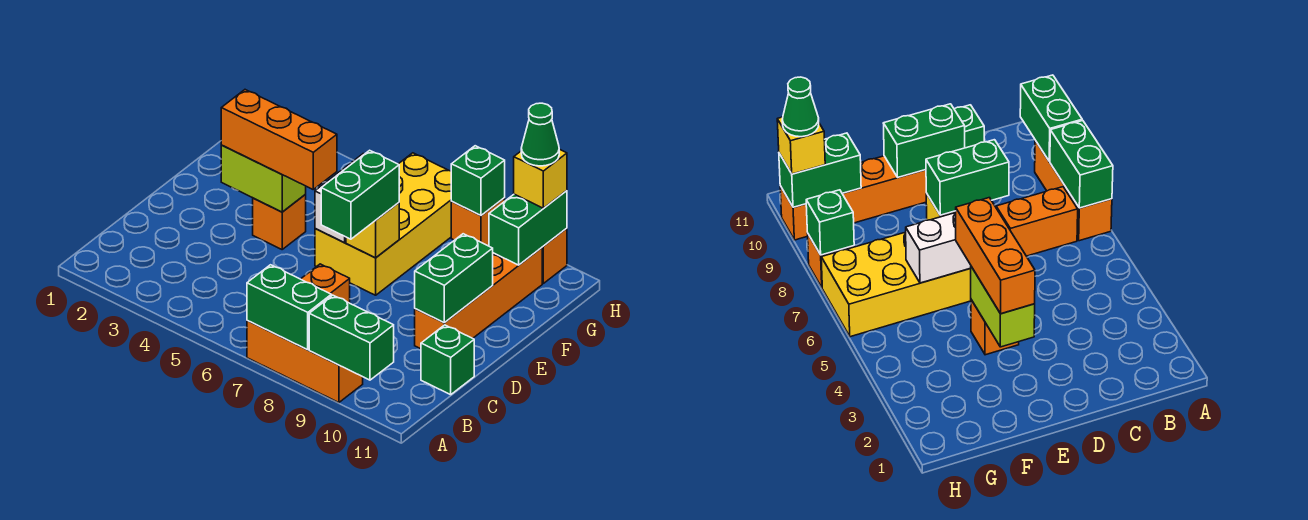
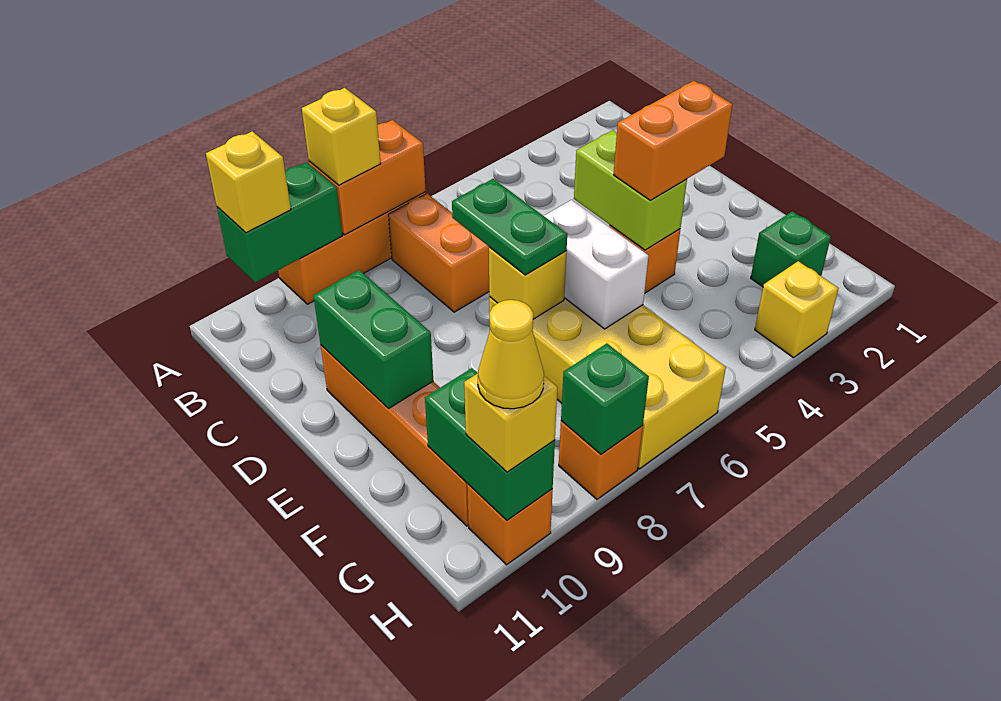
green 1x2 brick [247,265,331,350] -> orange 1x2 brick [309,120,426,235]
none -> yellow 1x1 brick [302,88,381,185]
none -> yellow 1x1 brick [206,131,291,233]
green 1x1 brick [421,325,474,395] -> green 1x1 brick moved to [751,211,831,287]
green 1x2 brick [321,150,399,239] -> green 1x2 plate [452,179,567,275]
lime 1x2 brick [221,145,306,212] -> lime 1x2 brick turned to [574,130,687,250]
orange 1x3 brick [221,90,337,189] -> orange 1x2 brick [614,81,733,200]
none -> yellow 1x1 brick [755,261,839,358]
green 1x1 cone [521,103,559,166] -> yellow 1x1 cone [478,300,544,409]

